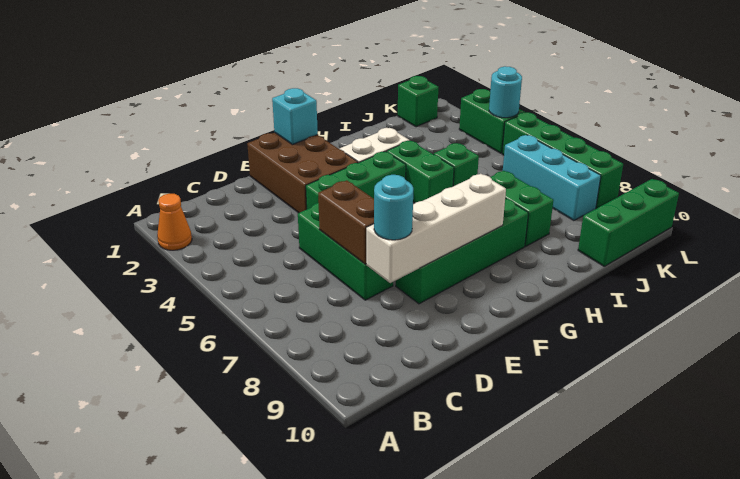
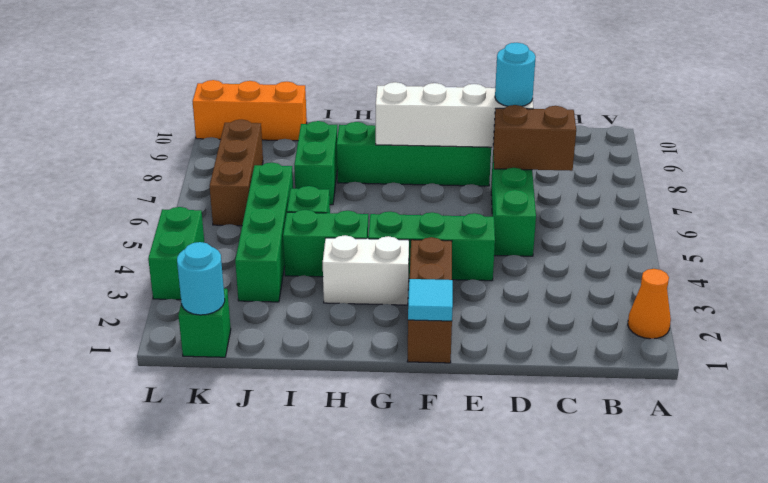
brown 1x2 brick [318,180,374,264] -> brown 1x2 brick turned to [493,105,576,171]
brown 2x3 brick [247,133,358,213] -> brown 1x3 brick [407,237,452,363]
cyan 1x1 brick [272,88,318,145] -> cyan 1x1 tile [408,279,453,321]
green 1x2 brick [386,141,454,203] -> green 1x2 brick turned to [283,210,368,277]
green 1x3 brick [578,179,679,266] -> orange 1x3 brick [193,80,307,141]
cyan 1x3 brick [503,135,601,221] -> brown 1x3 brick [210,120,263,226]
cyan 1x1 round brick [489,66,522,118] -> cyan 1x1 round brick moved to [177,242,225,315]
green 1x4 brick [502,112,623,208] -> green 1x4 brick moved to [235,163,293,302]

